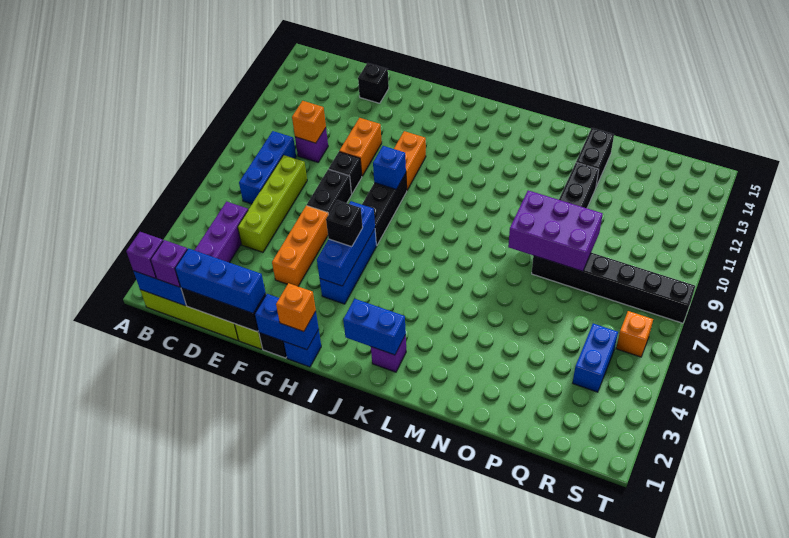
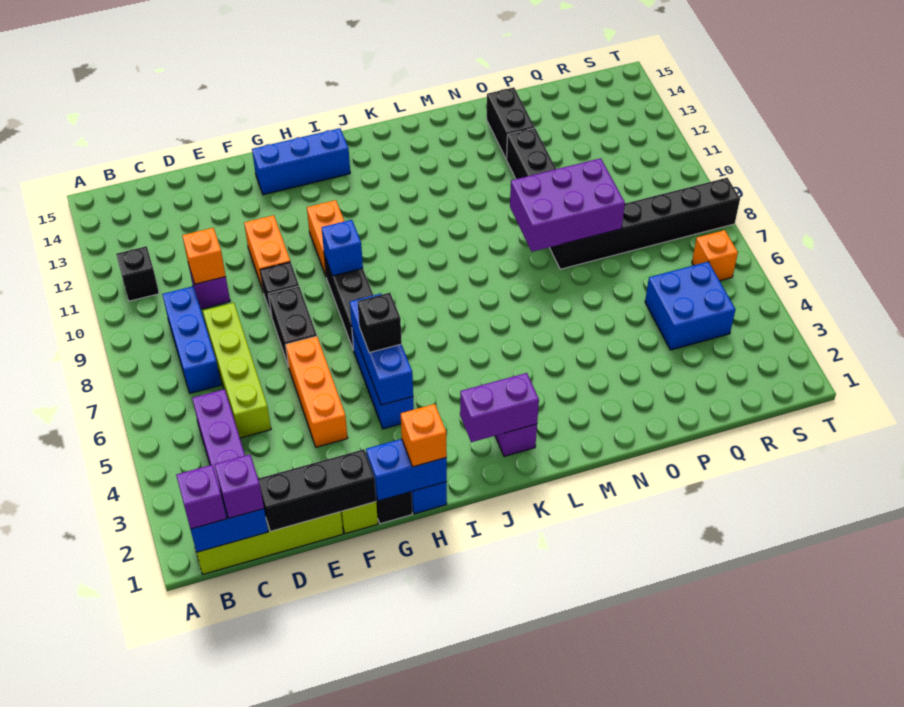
blue 1x3 brick [175,248,266,313] -> blue 1x3 brick moved to [252,128,350,195]
black 1x1 brick [358,63,389,103] -> black 1x1 brick moved to [116,246,159,301]
blue 1x2 brick [343,299,406,355] -> purple 1x2 brick [460,373,539,442]
blue 1x2 brick [573,324,618,392] -> blue 2x2 brick [645,262,736,350]

